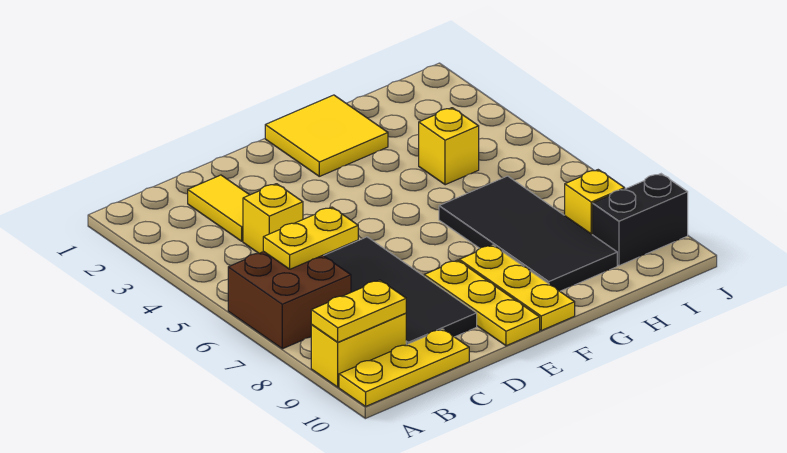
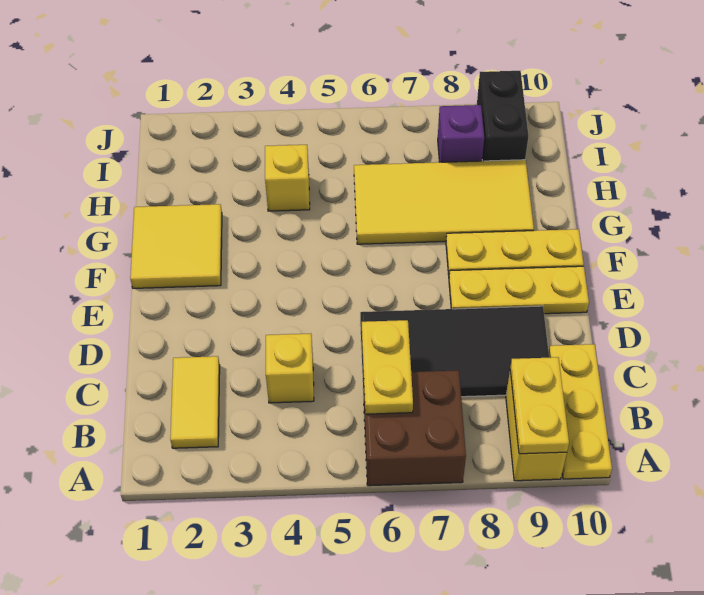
yellow 1x2 tile [188,175,249,241] -> yellow 1x2 tile turned to [170,356,220,448]
black 2x4 tile [439,176,617,291] -> yellow 2x4 tile [354,160,534,244]
yellow 1x1 brick [565,170,625,235] -> purple 1x1 brick [438,105,484,162]

